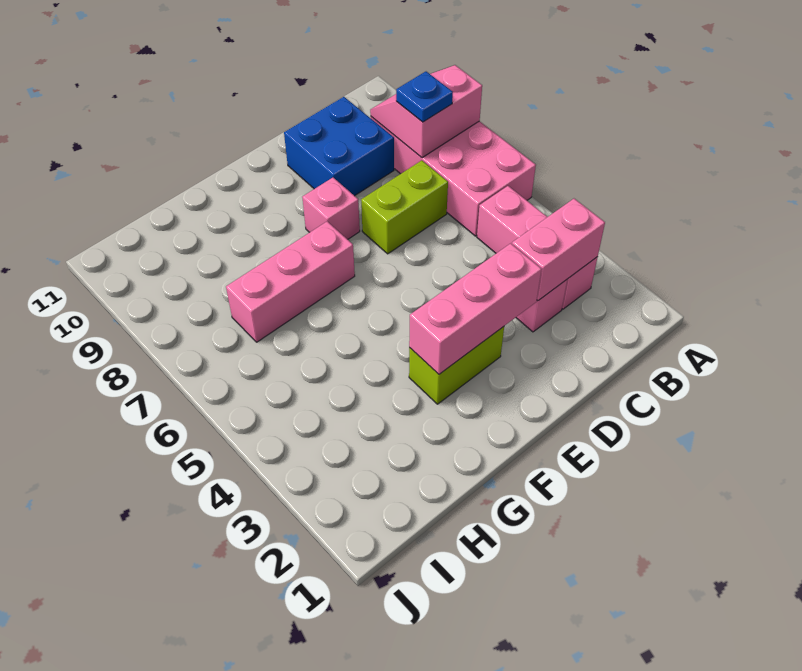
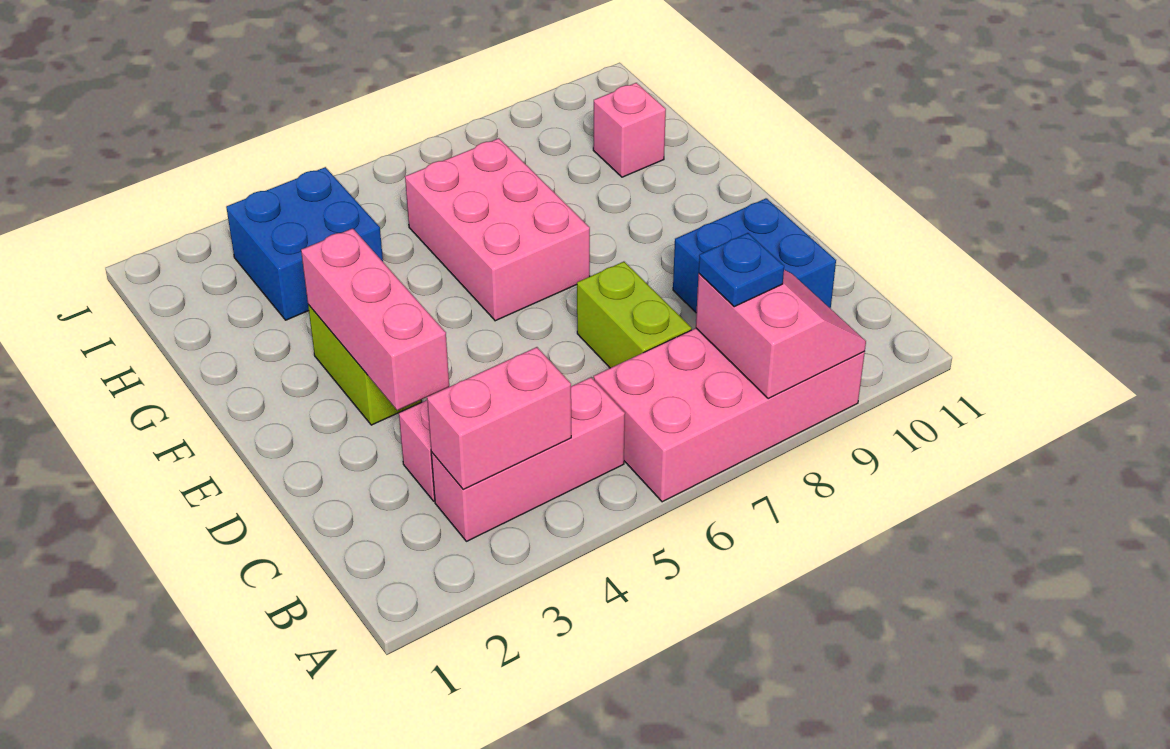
pink 1x2 brick [512,199,605,301] -> pink 1x2 brick turned to [427,347,571,489]
pink 1x1 brick [302,178,360,239] -> pink 1x1 brick moved to [593,83,666,177]
pink 1x3 brick [226,221,355,342] -> pink 2x3 brick [405,138,590,321]
none -> blue 2x2 brick [226,167,383,320]

